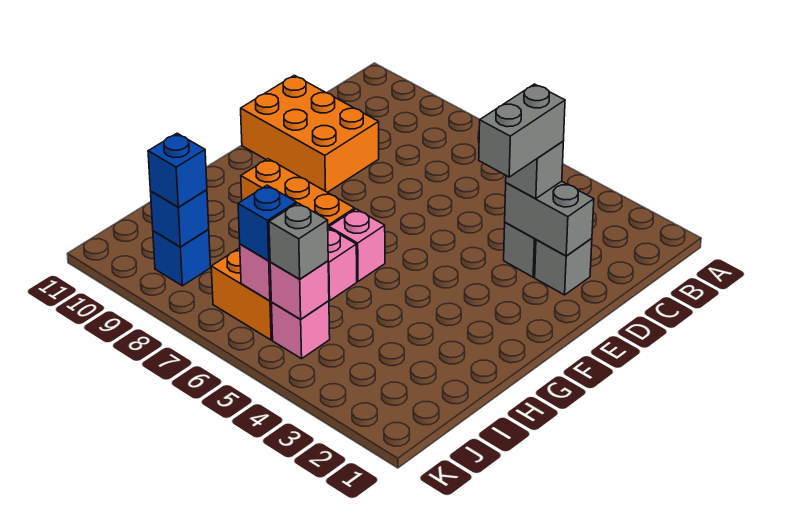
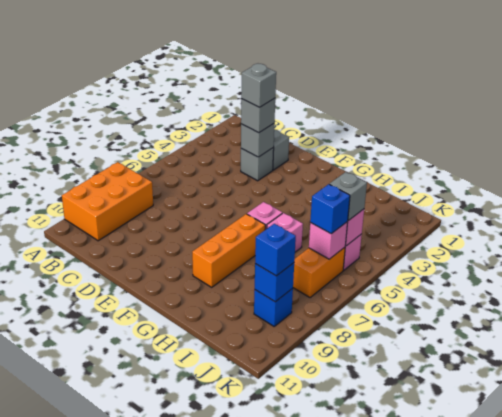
grey 1x2 brick [505,181,594,256] -> grey 1x1 brick [241,124,274,157]
grey 1x2 brick [479,84,565,177] -> grey 1x1 brick [241,64,276,107]
orange 2x3 brick [241,75,379,192] -> orange 2x3 brick moved to [62,162,153,241]

